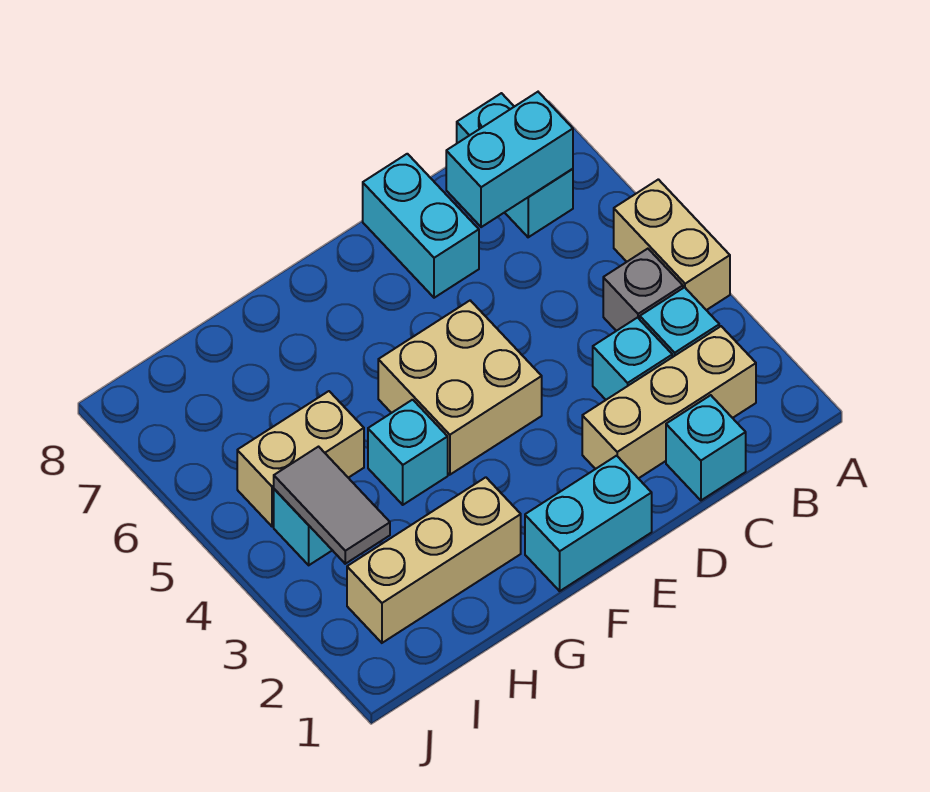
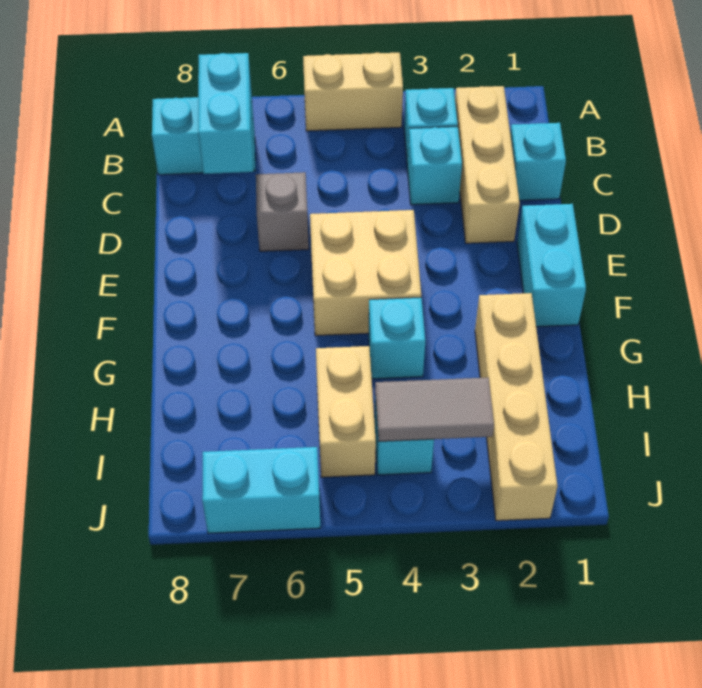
grey 1x1 brick [603,249,683,331] -> grey 1x1 brick moved to [256,172,309,251]
cyan 1x2 brick [363,154,479,298] -> cyan 1x2 brick moved to [202,447,320,533]
tan 1x3 brick [347,477,521,643] -> tan 1x4 brick [475,293,557,521]

